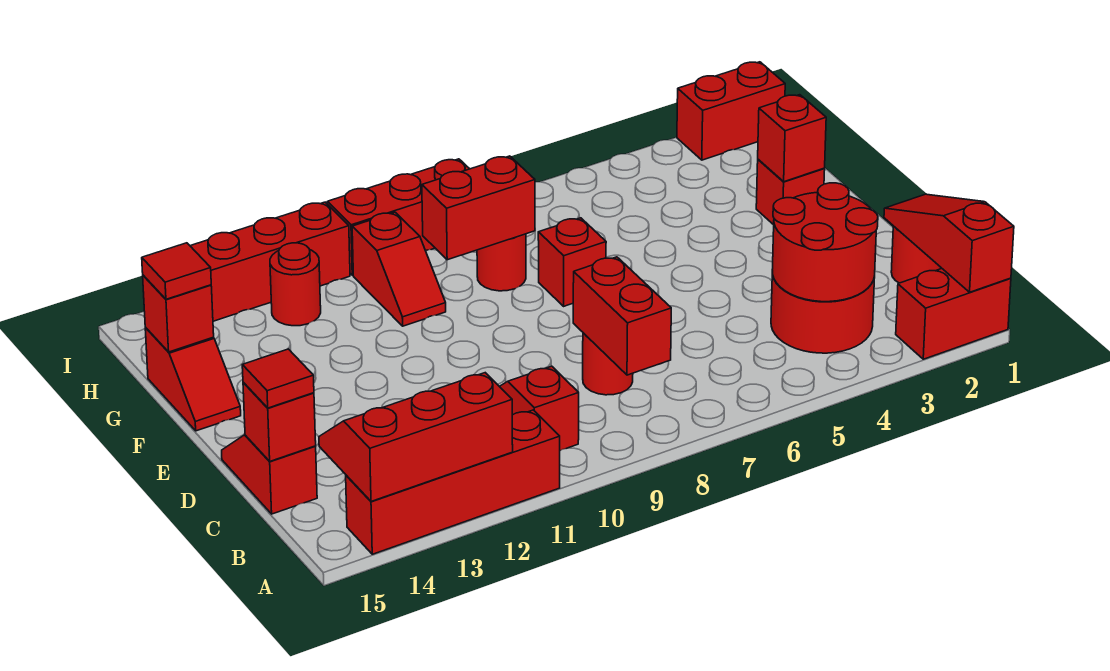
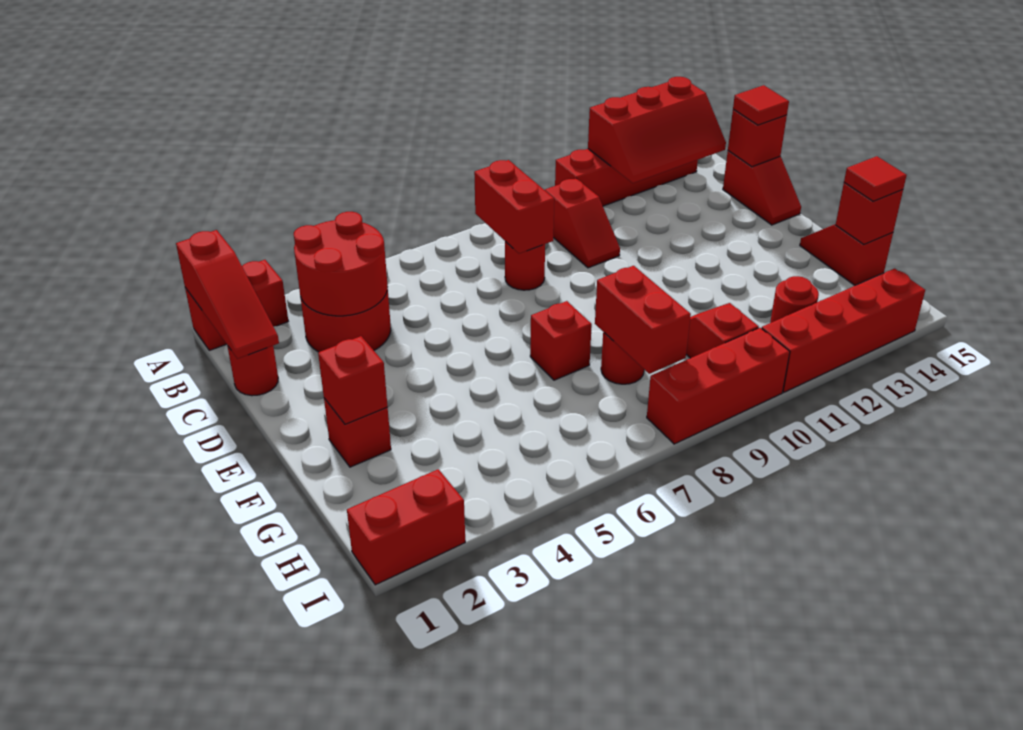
red 1x2 brick [422,156,535,260] -> red 1x2 brick turned to [595,266,691,374]

